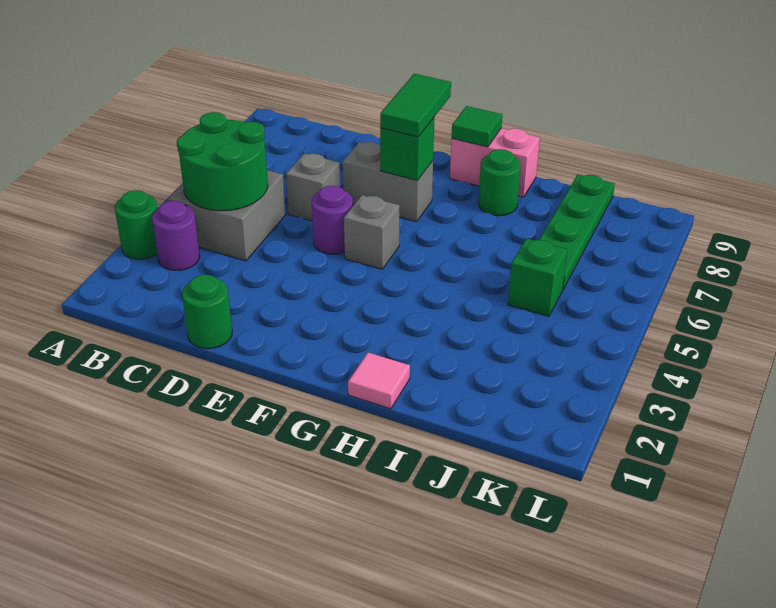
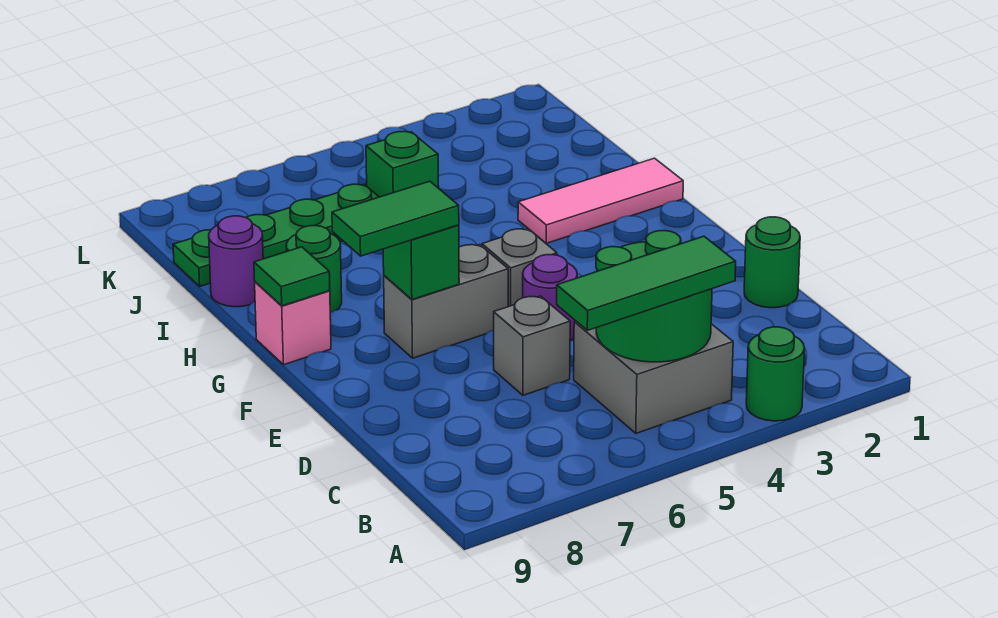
purple 1x1 round brick [152,201,200,270] -> purple 1x1 round brick moved to [209,216,263,307]
none -> green 1x3 tile [557,236,736,330]
grey 1x2 brick [342,142,433,222] -> grey 1x2 brick turned to [384,245,508,358]
pink 1x2 brick [450,128,540,197] -> pink 1x1 brick [255,282,331,365]
pink 1x1 tile [348,353,410,409] -> pink 1x3 tile [518,158,683,243]

